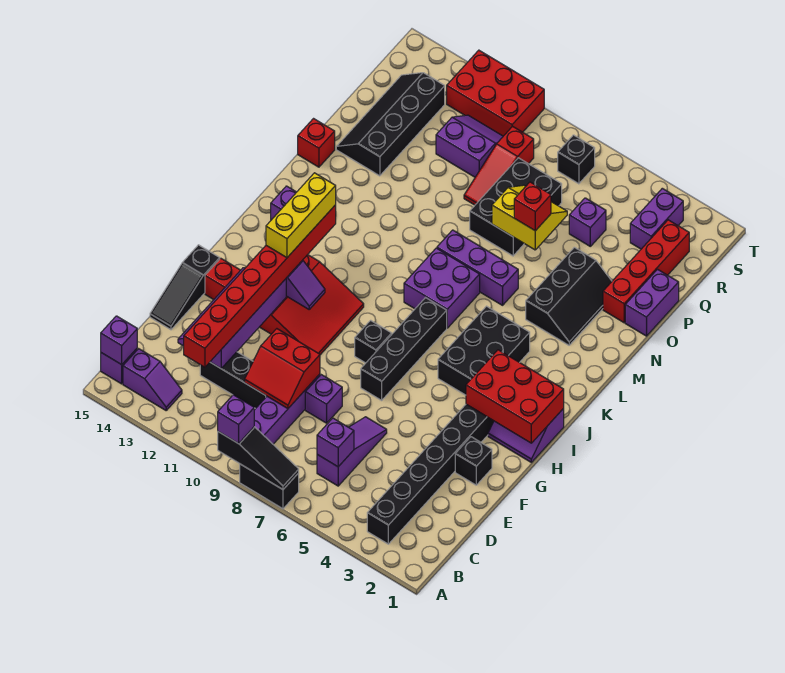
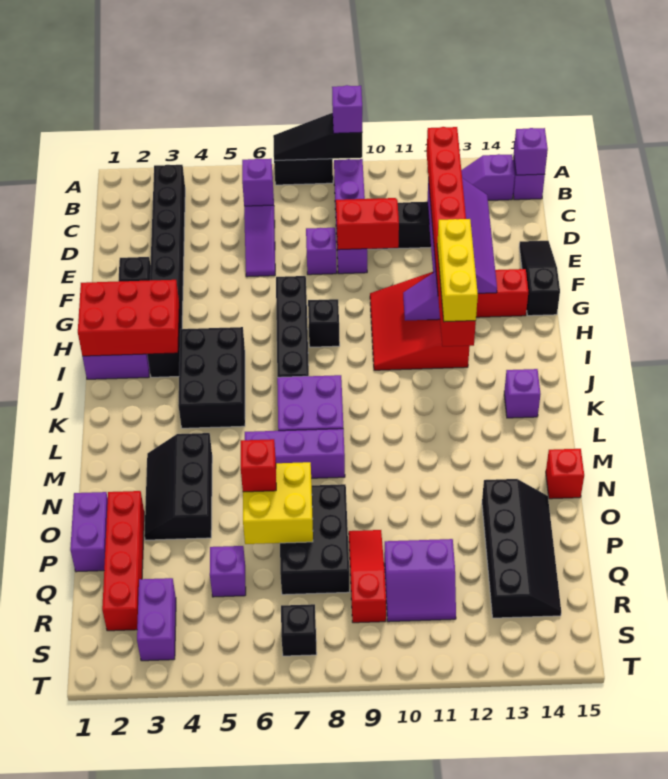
yellow 2x2 slope [492,185,567,250] -> yellow 2x2 brick [243,462,313,544]
red 2x3 brick [447,50,544,136] -> none

